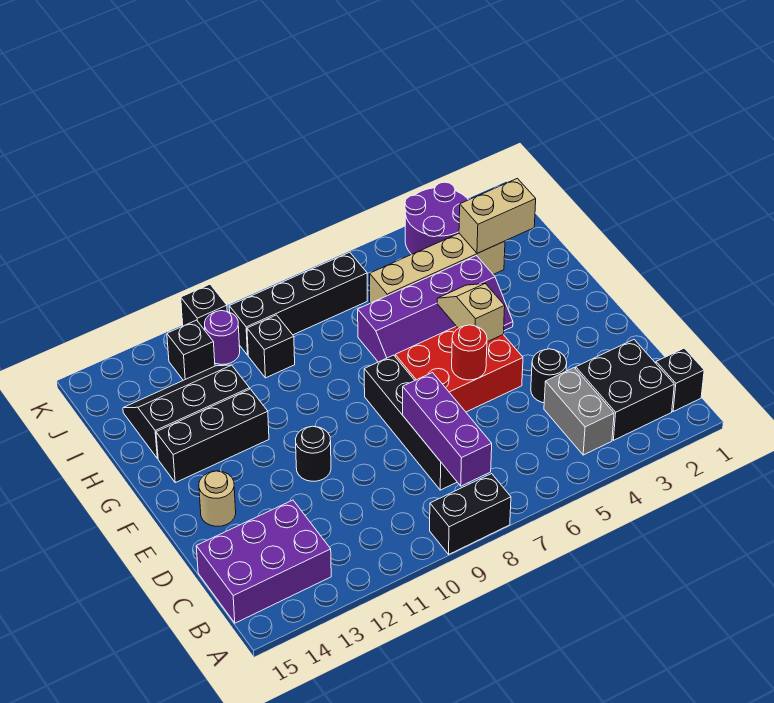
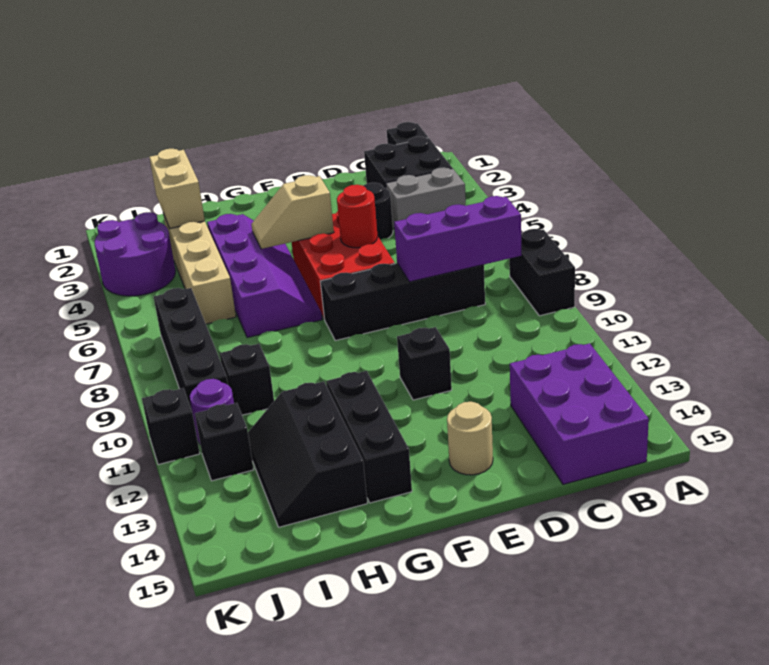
black 1x1 round brick [296,426,331,481] -> black 1x1 brick [397,327,452,400]

